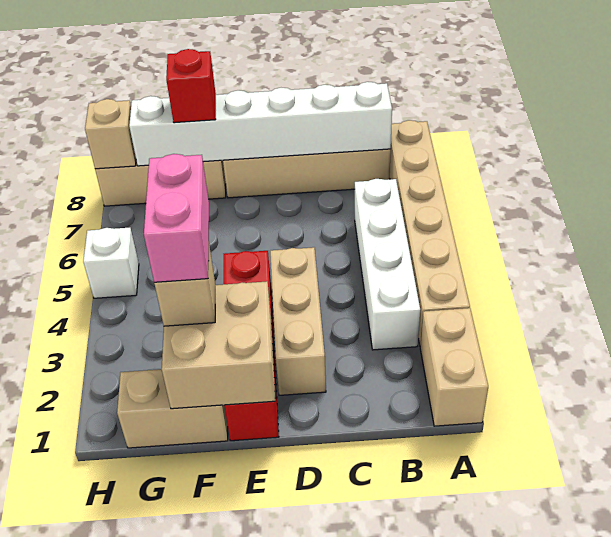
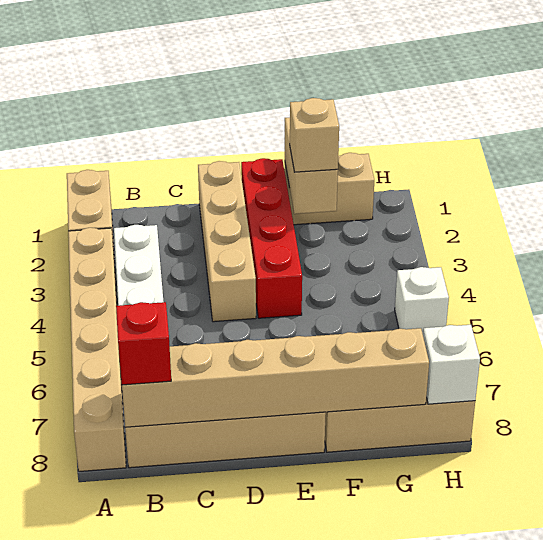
white 1x6 brick [129,82,392,166] -> tan 1x6 brick [122,328,429,427]
tan 1x3 brick [270,247,326,395] -> tan 1x4 brick [198,161,256,322]
tan 2x2 brick [162,281,275,409] -> tan 1x2 brick [285,117,338,214]
pink 1x2 brick [144,154,209,283] -> none
red 1x1 brick [166,49,216,123] -> red 1x1 brick moved to [116,302,171,385]
tan 1x1 brick [85,99,136,169] -> white 1x1 brick [423,325,480,404]

